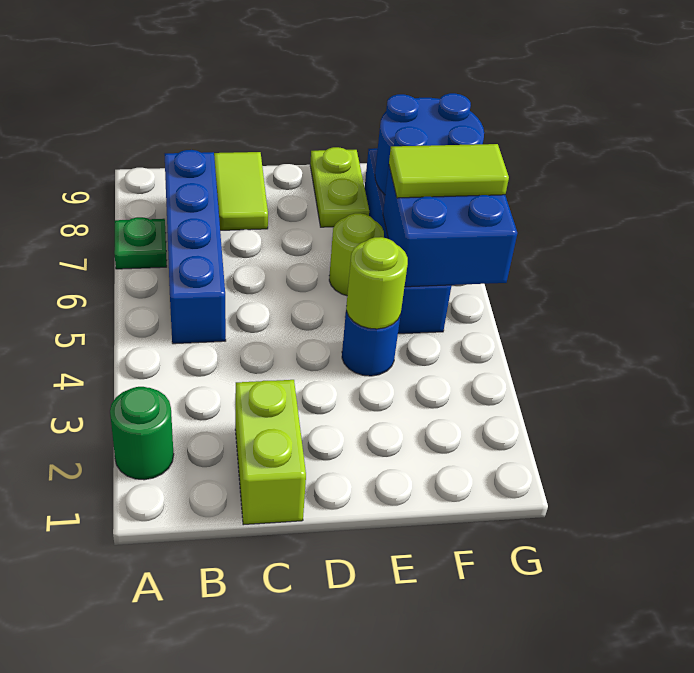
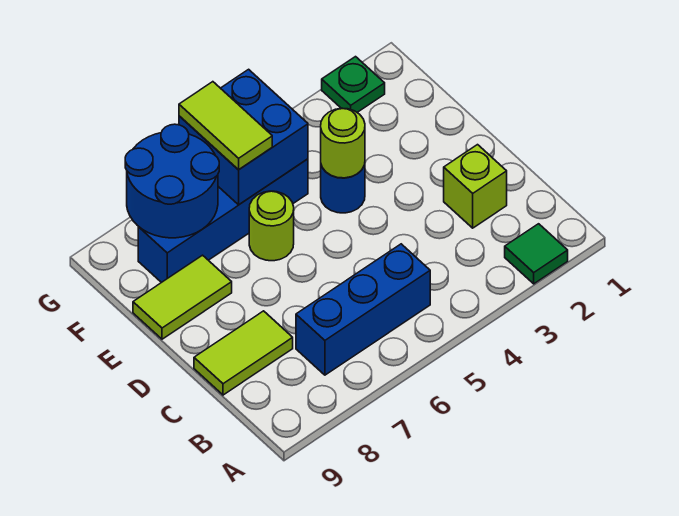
green 1x1 round brick [110,387,174,480] -> green 1x1 tile [505,224,568,284]
green 1x1 plate [114,217,167,269] -> green 1x1 plate moved to [322,57,385,112]
blue 1x4 brick [165,150,226,344] -> blue 1x3 brick [296,244,430,375]
lime 1x2 brick [235,380,306,525] -> lime 1x1 brick [444,145,507,228]
lime 1x2 plate [310,147,369,227] -> lime 1x2 tile [133,255,232,339]

